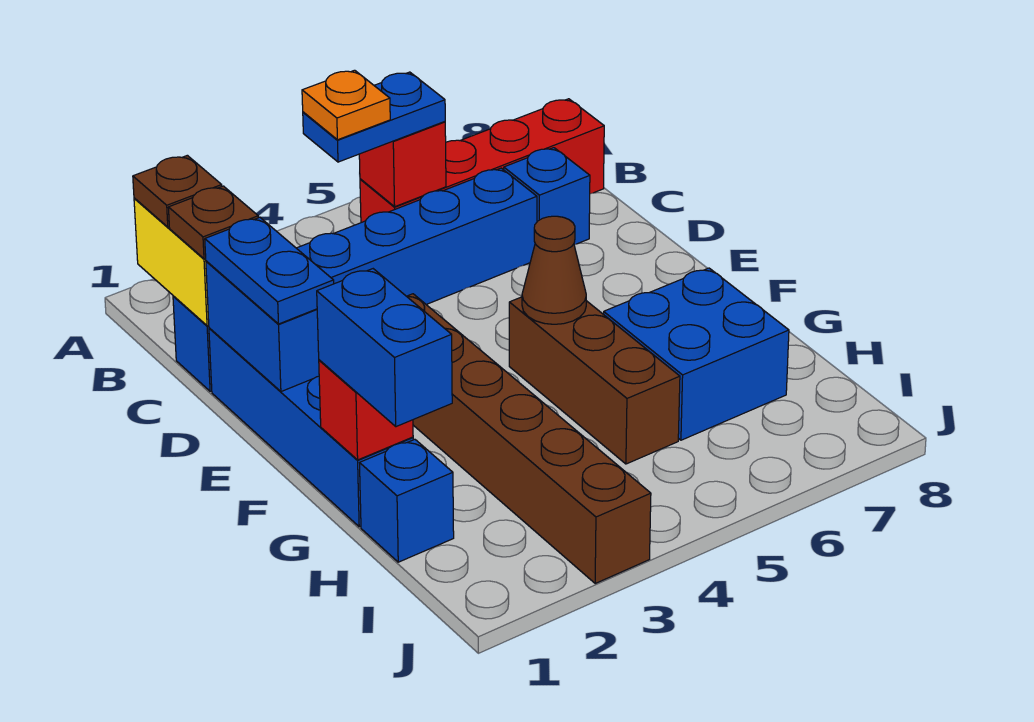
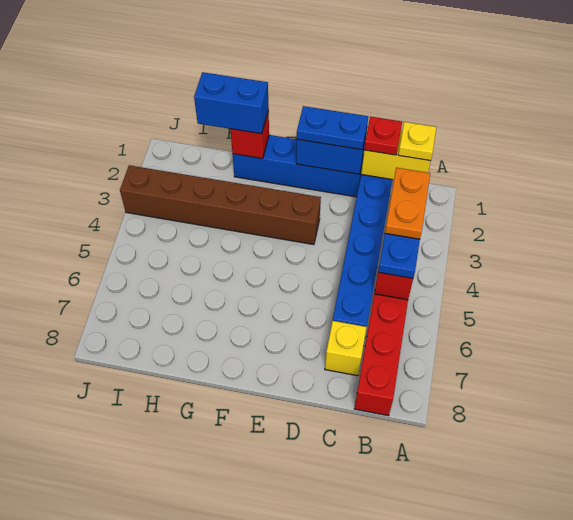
brown 1x1 plate [133,155,222,227] -> yellow 1x1 plate [398,122,436,161]
orange 1x1 plate [302,70,390,140] -> orange 1x2 plate [385,168,430,239]
brown 1x1 plate [168,186,258,259] -> red 1x1 plate [364,117,402,155]
blue 1x1 brick [504,148,590,245] -> yellow 1x1 brick [325,321,367,376]
brown 1x3 brick [509,297,680,464] -> none
brown 1x1 cone [522,216,586,324] -> none
blue 2x2 brick [604,268,789,440] -> none
blue 1x1 brick [360,439,454,562] -> none

